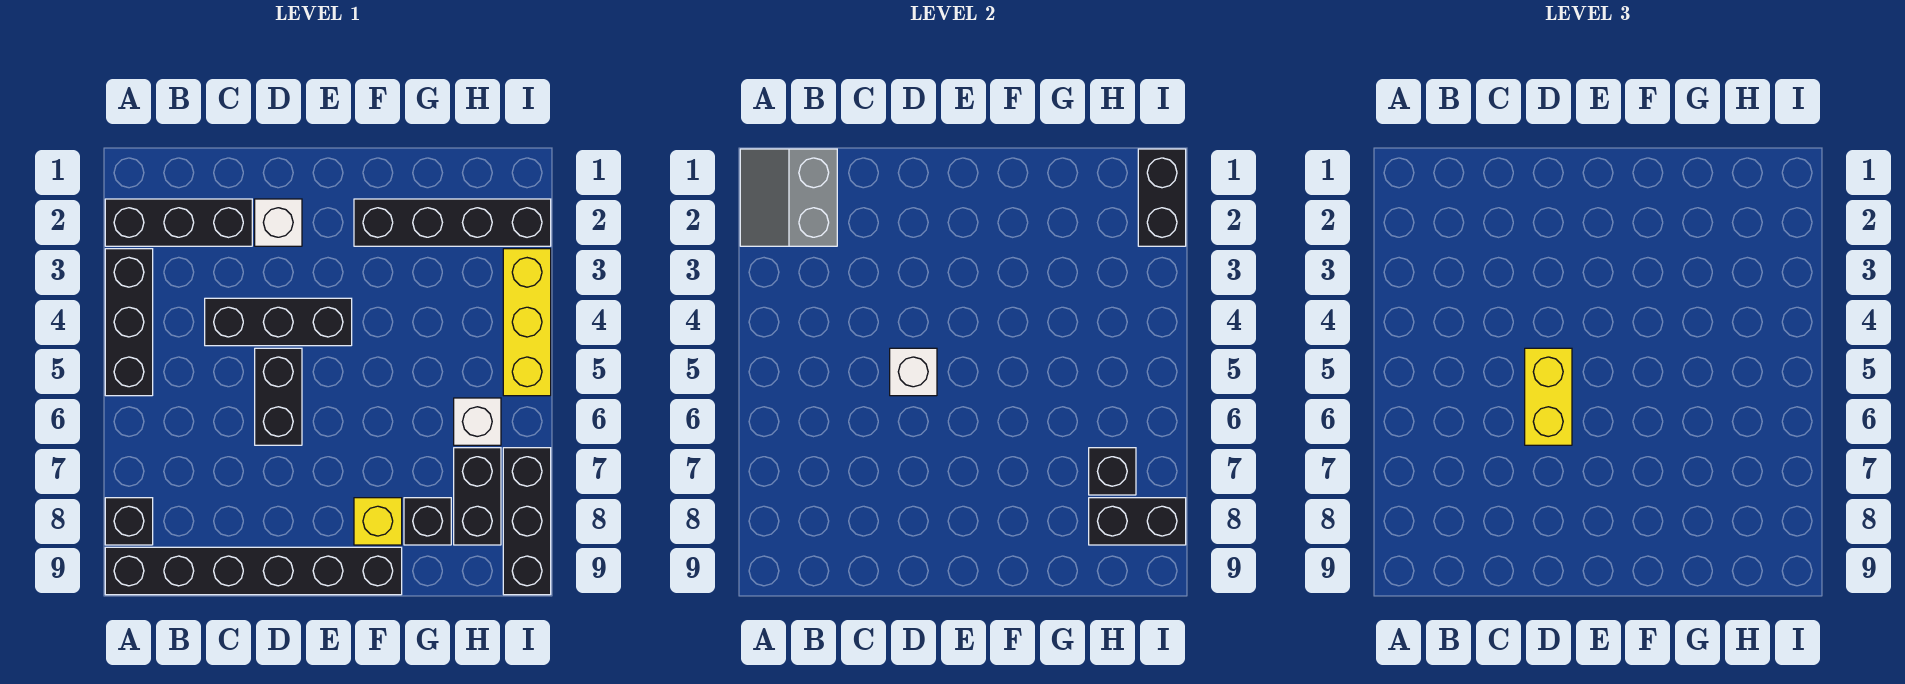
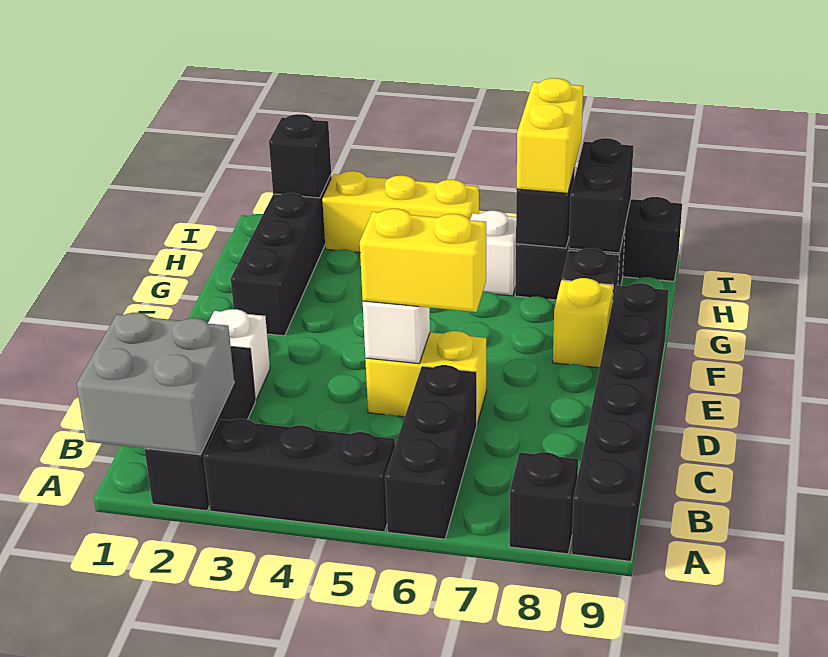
grey 2x2 slope [740,149,837,246] -> grey 2x2 brick [76,313,234,455]
black 1x3 brick [205,298,352,346] -> black 1x3 brick moved to [385,365,477,539]
black 1x2 brick [255,348,302,445] -> yellow 1x2 brick [365,331,486,423]
none -> yellow 1x2 brick [517,78,583,193]
black 1x2 brick [1138,149,1186,246] -> black 1x1 brick [269,114,331,198]

